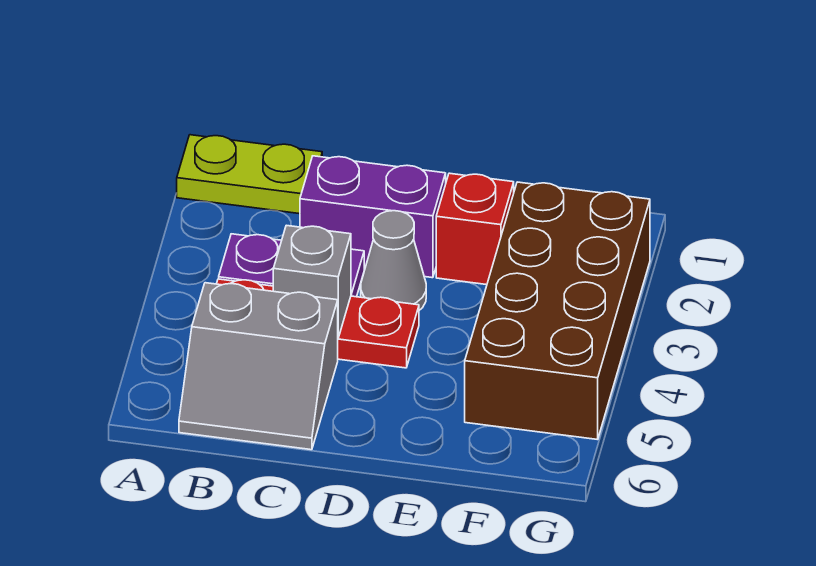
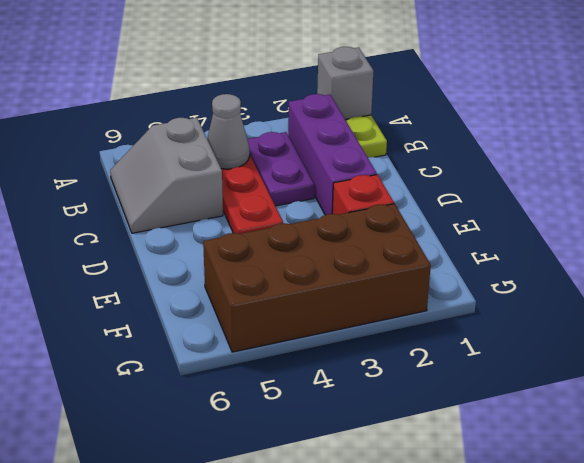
purple 1x2 brick [300,156,446,278] -> purple 1x3 brick [288,94,377,215]
grey 1x1 brick [273,225,351,338] -> grey 1x1 brick moved to [317,47,374,120]
grey 1x1 cone [361,211,426,310] -> grey 1x1 cone moved to [207,94,250,169]

